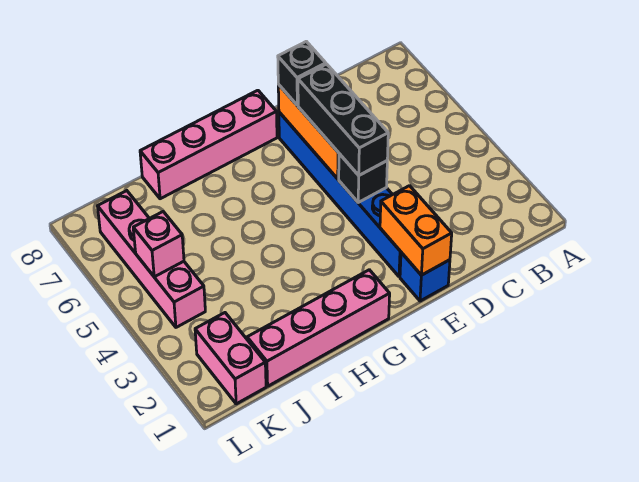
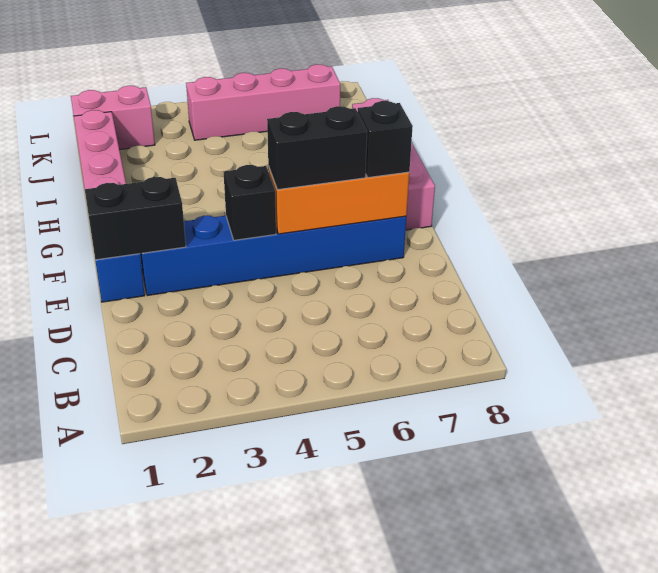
orange 1x2 brick [380,186,452,275] -> black 1x2 brick [85,177,186,260]
black 1x3 brick [298,64,388,175] -> black 1x2 brick [267,106,367,190]
pink 1x1 brick [133,212,184,277] -> none

